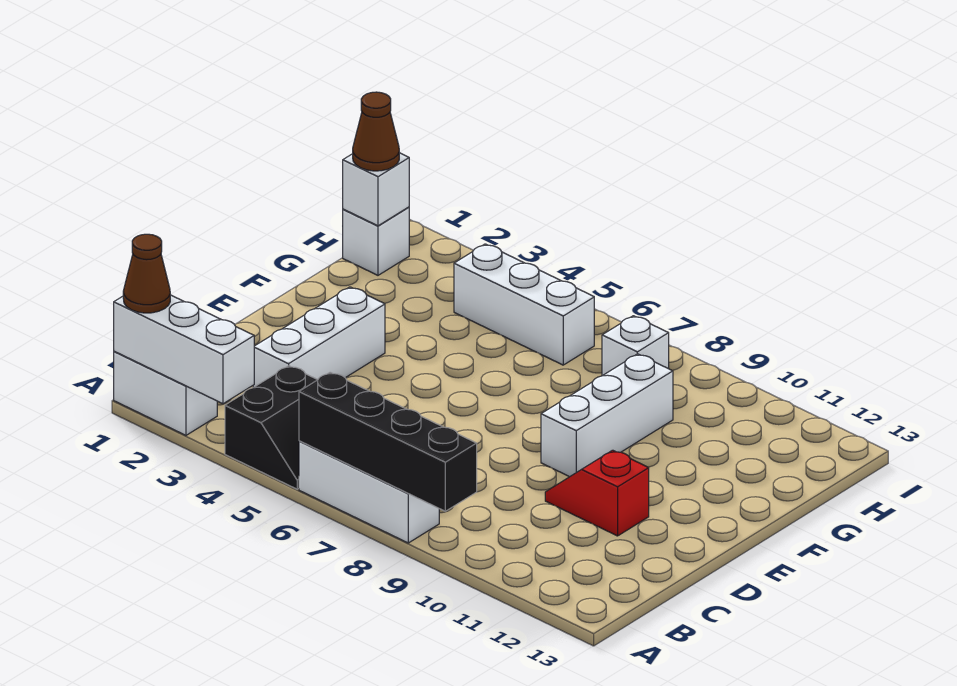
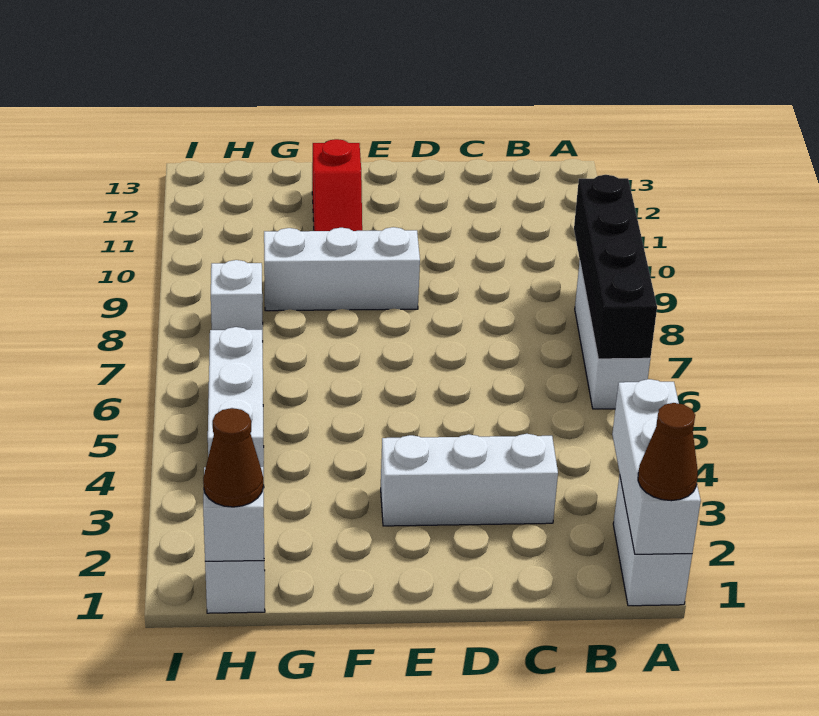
black 2x2 slope [225,366,317,489] -> none
red 1x2 slope [545,450,649,536] -> red 1x2 slope moved to [312,139,362,231]

